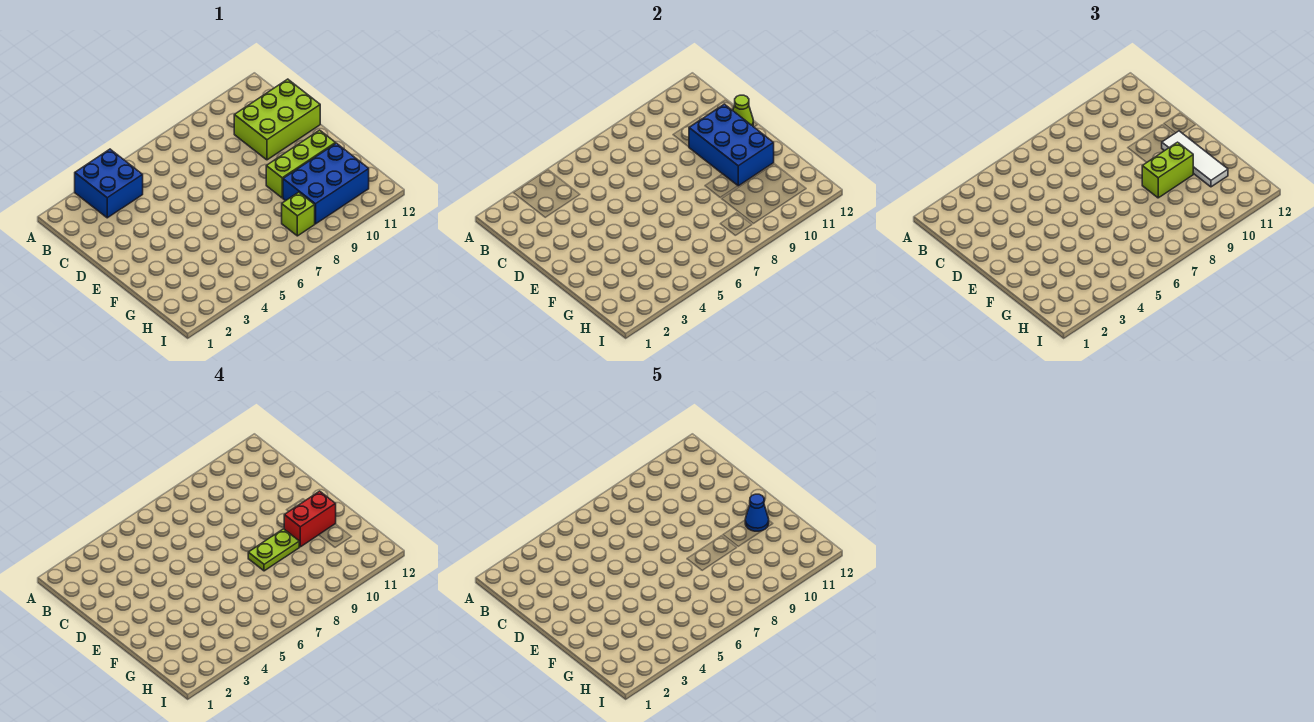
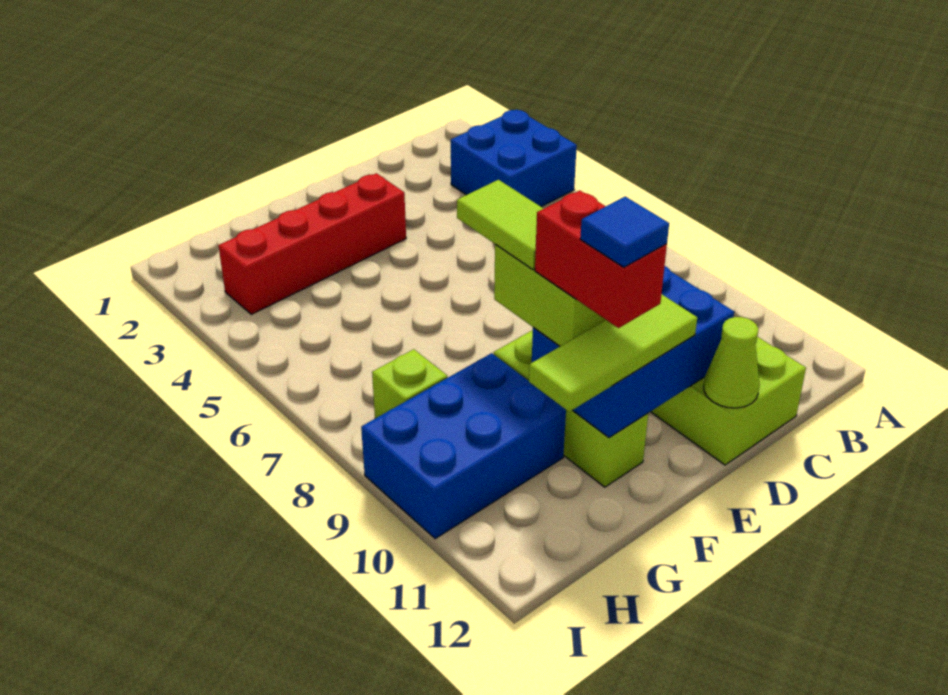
none -> red 1x4 brick [218,173,406,314]
white 1x3 tile [1162,131,1228,187] -> lime 1x3 tile [529,294,697,412]
lime 1x2 plate [248,529,299,571] -> lime 1x2 tile [457,180,544,270]
blue 1x1 cone [745,494,769,531] -> blue 1x1 tile [580,197,669,267]
blue 2x3 brick [283,143,369,224] -> blue 2x3 brick turned to [361,353,566,539]

